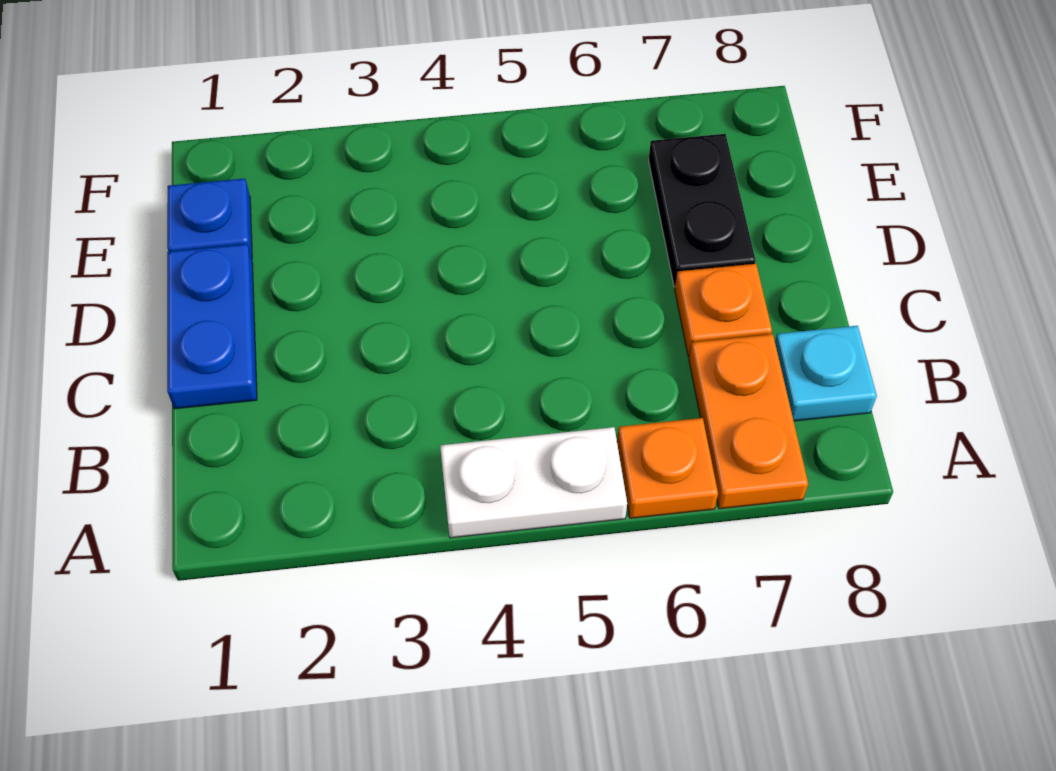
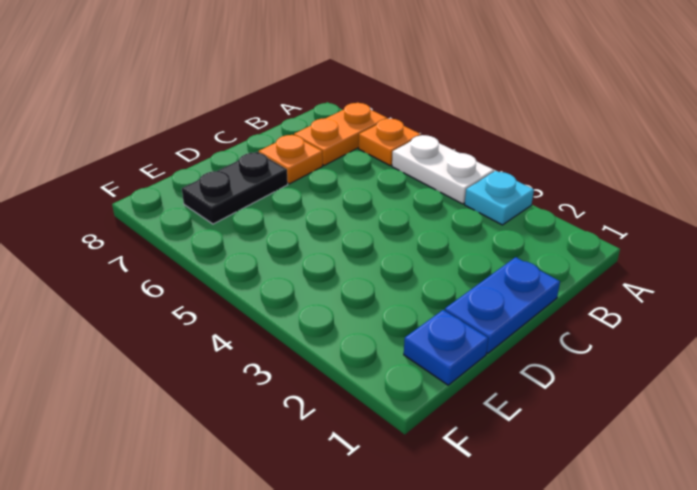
cyan 1x1 plate [775,326,877,421] -> cyan 1x1 plate moved to [465,171,534,225]

